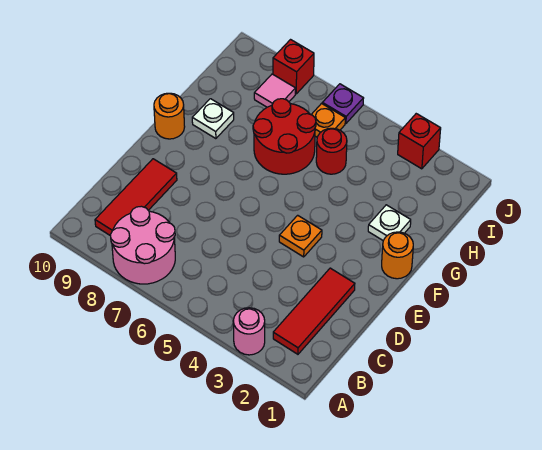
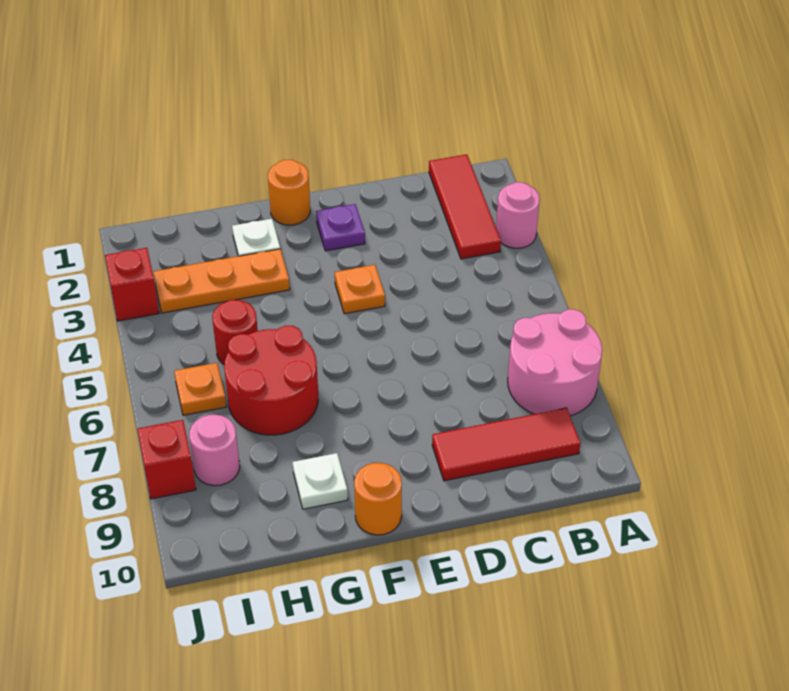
red 1x3 tile [273,268,355,354] -> red 1x3 tile turned to [429,154,501,259]
none -> orange 1x3 plate [153,249,290,313]
pink 1x1 tile [254,74,296,107] -> pink 1x1 round brick [189,415,240,486]
purple 1x1 plate [322,84,364,123] -> purple 1x1 plate moved to [316,204,365,251]

